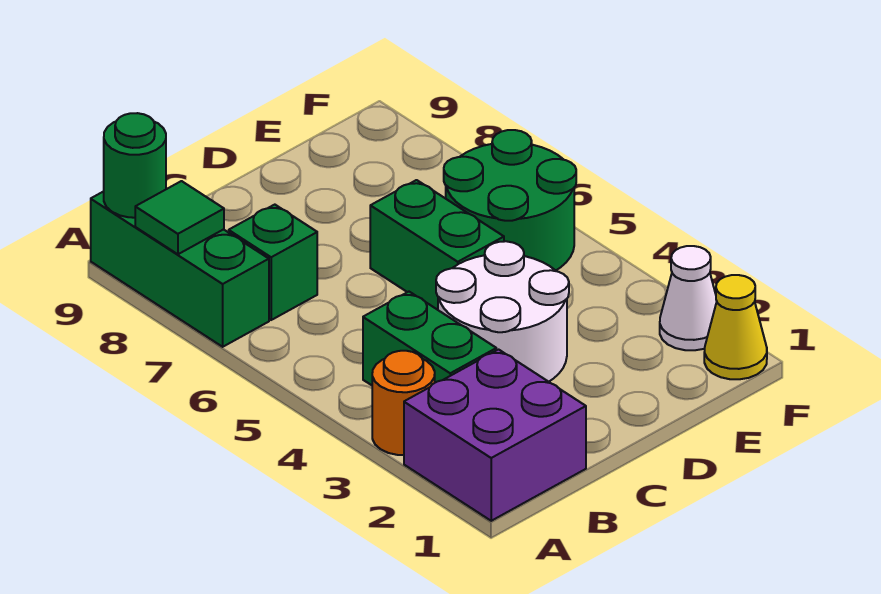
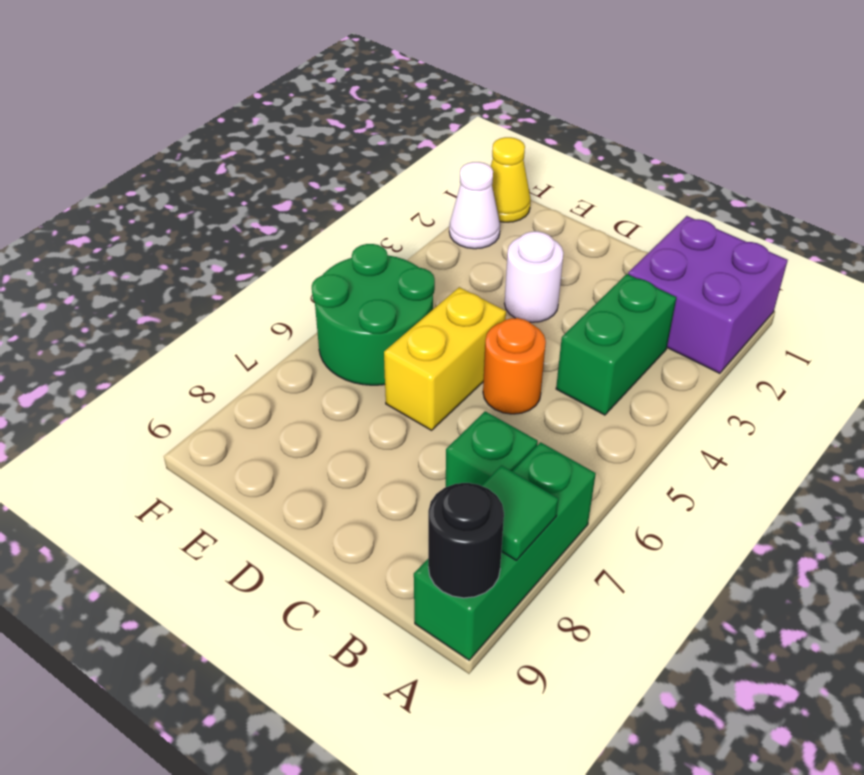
orange 1x1 round brick [372,351,435,455] -> orange 1x1 round brick moved to [483,318,546,414]
green 1x1 round brick [104,113,166,218] -> black 1x1 round brick [428,483,504,598]
white 2x2 round brick [436,241,569,382] -> white 1x1 round brick [505,231,563,322]
green 1x2 brick [370,180,504,310] -> yellow 1x2 brick [384,287,506,430]

